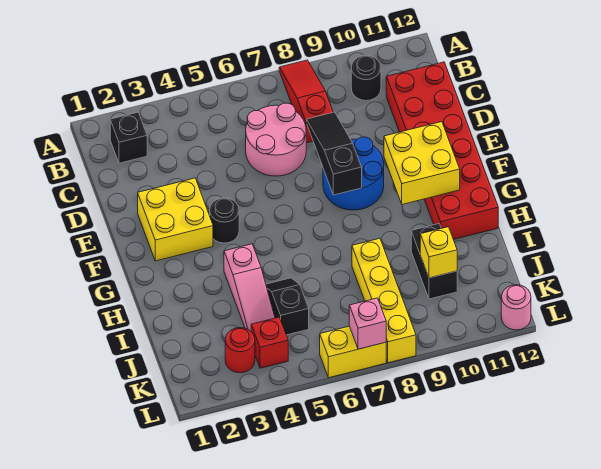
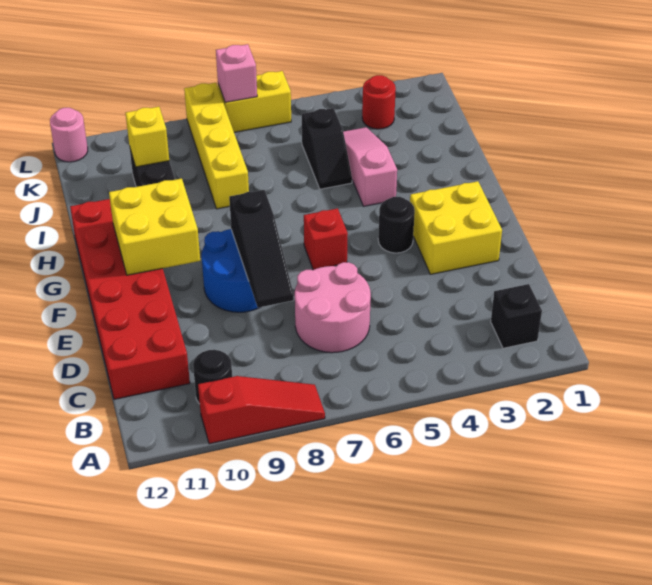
red 1x3 slope [279,60,333,143] -> red 1x3 slope turned to [198,376,325,444]
red 1x1 brick [251,317,288,368] -> red 1x1 brick moved to [304,208,348,270]

